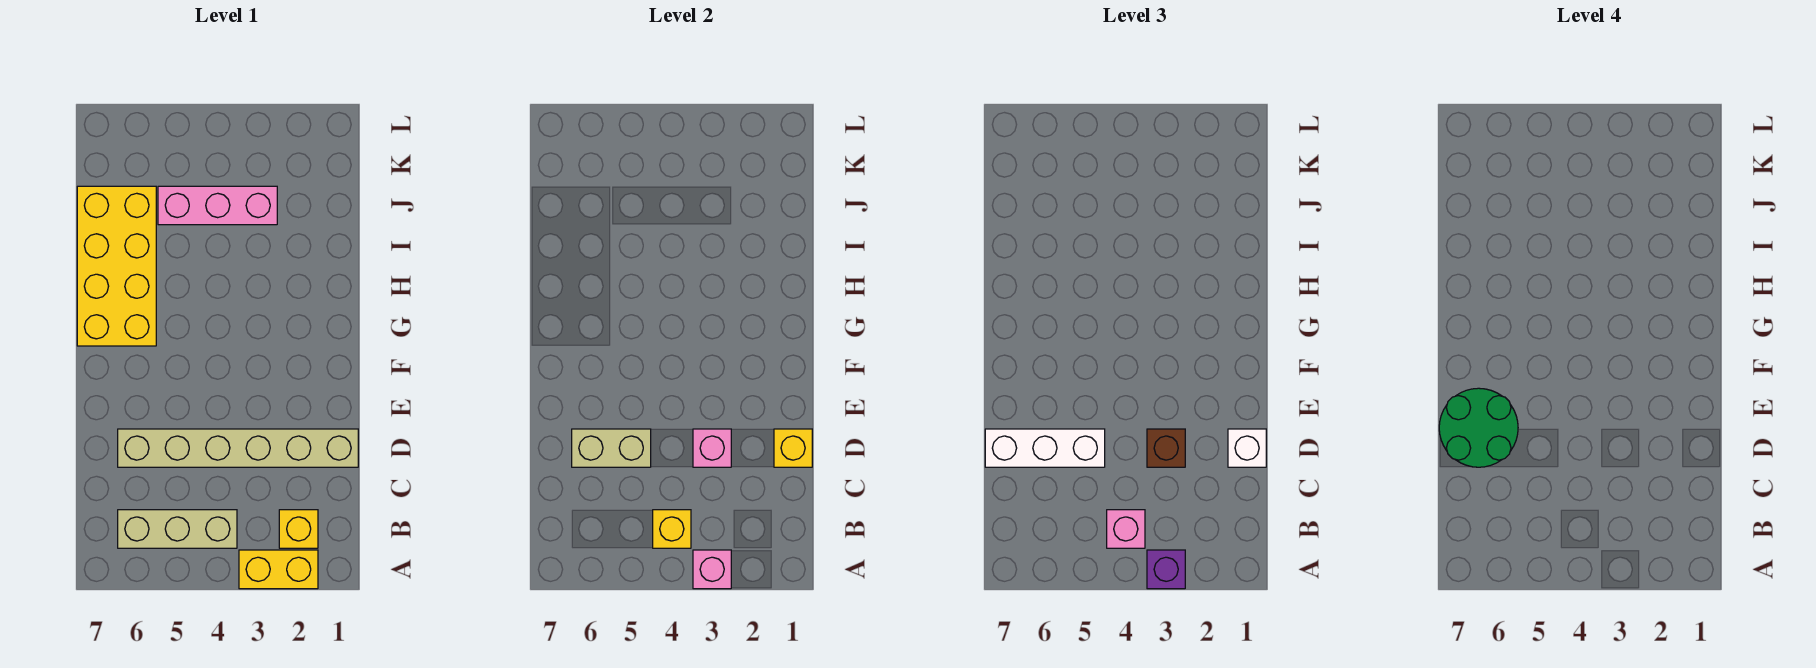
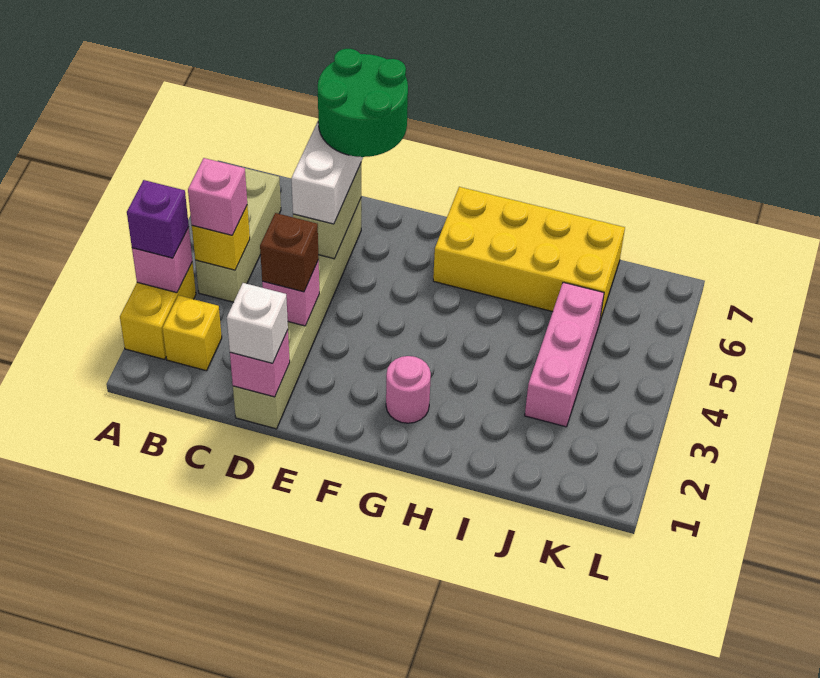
yellow 1x1 brick [774,429,812,467] -> pink 1x1 brick [230,330,290,397]
none -> pink 1x1 round brick [386,356,431,423]

